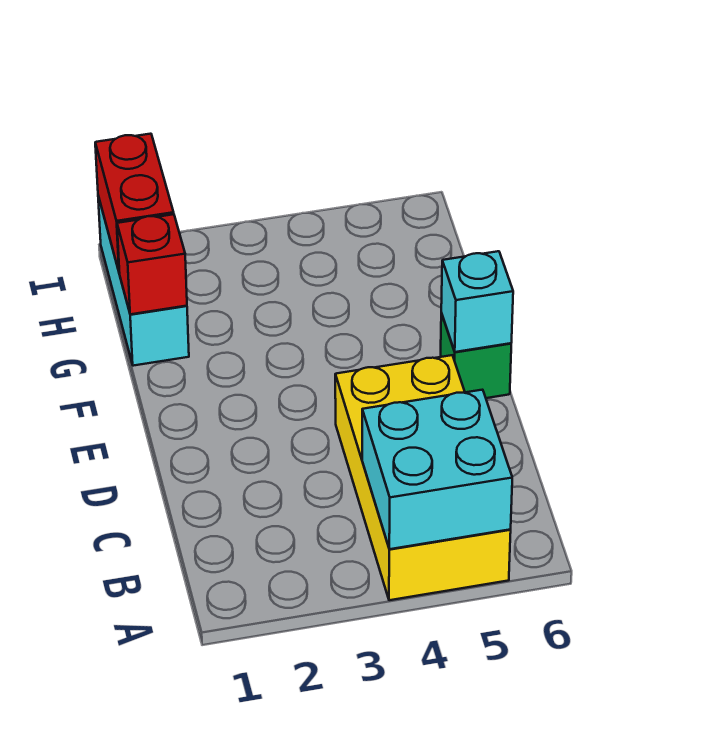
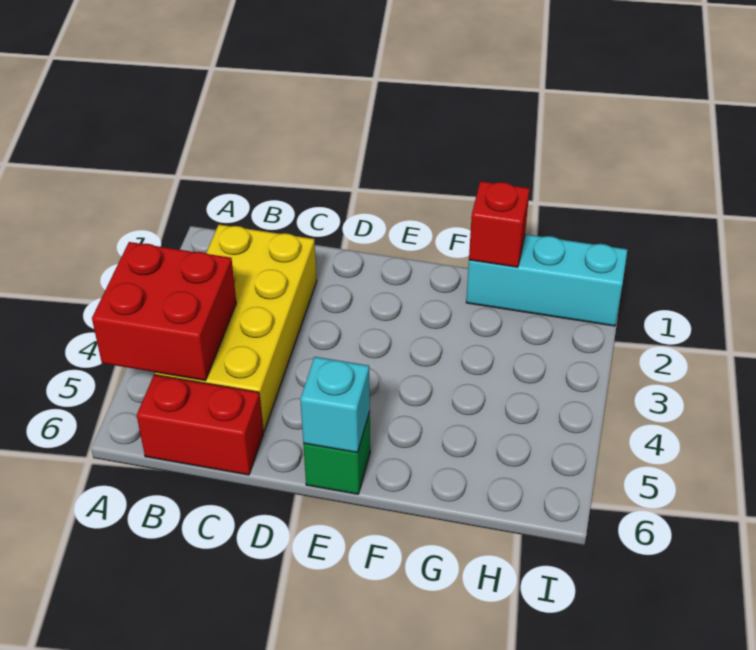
yellow 2x4 brick [335,355,511,600] -> yellow 2x4 brick turned to [155,225,317,432]
cyan 2x2 brick [362,390,512,549] -> red 2x2 brick [92,242,236,381]
red 1x2 brick [95,134,174,273] -> red 1x2 brick moved to [137,375,263,475]

